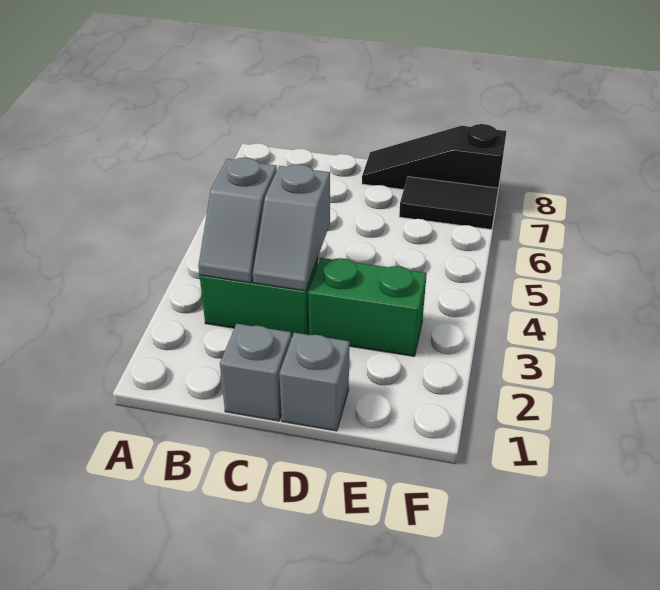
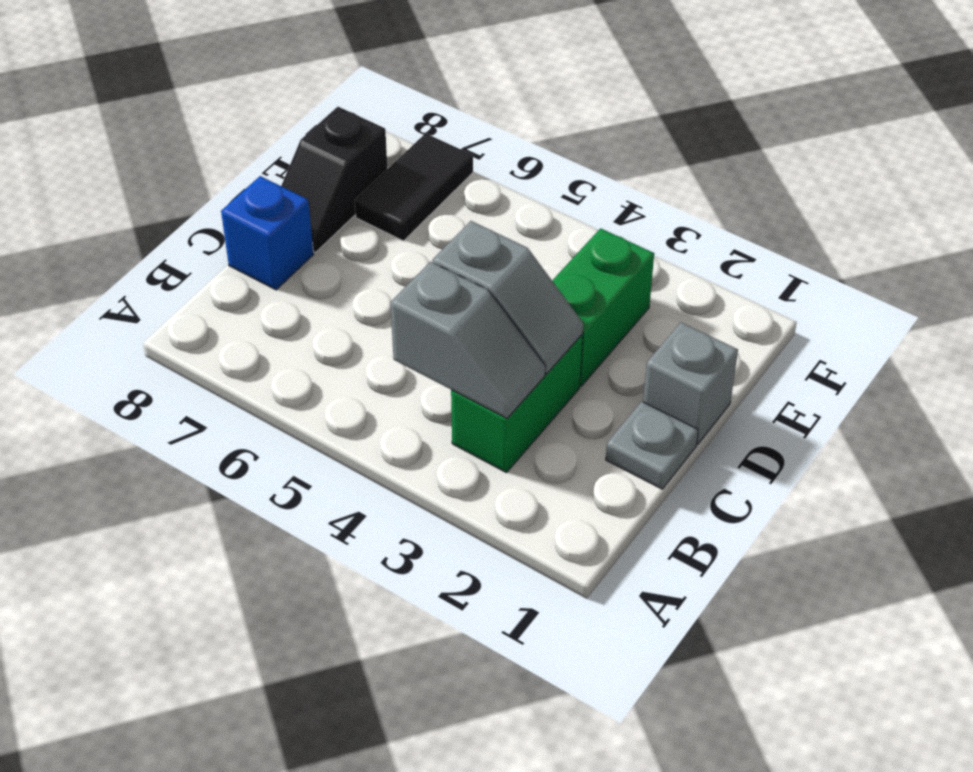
grey 1x1 brick [220,324,291,421] -> grey 1x1 plate [606,401,698,489]
none -> blue 1x1 brick [221,176,314,290]
black 1x3 slope [362,124,507,190] -> black 1x2 slope [281,107,387,252]

